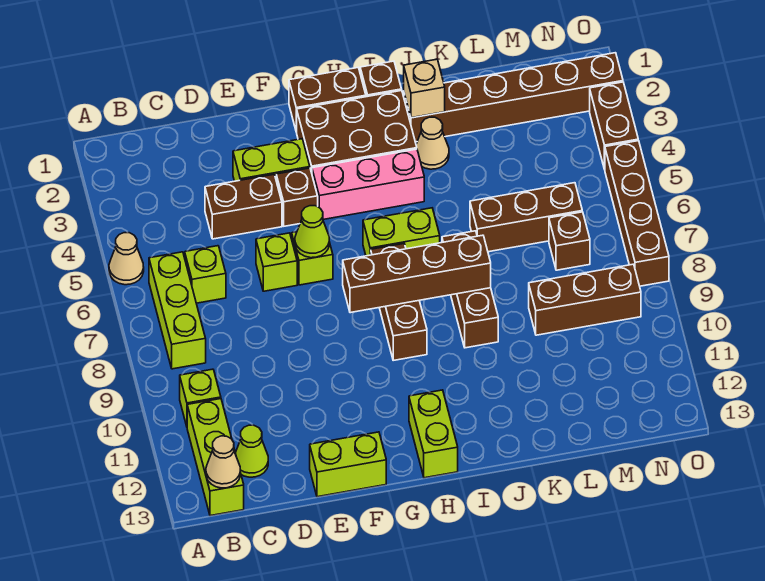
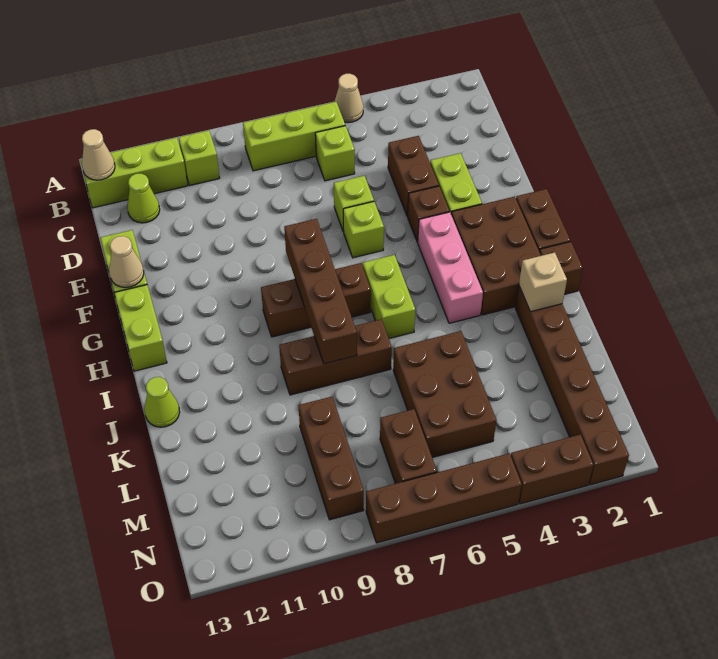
lime 1x1 cone [295,206,329,258] -> lime 1x1 cone moved to [144,377,180,427]
lime 1x2 brick [409,390,458,478] -> lime 1x2 brick turned to [114,285,167,371]
tan 1x1 cone [416,117,449,169] -> tan 1x1 cone moved to [109,236,144,288]
brown 1x3 brick [470,183,582,252] -> brown 2x3 brick [393,331,496,458]
brown 1x1 brick [549,212,590,270] -> brown 1x2 brick [380,409,437,484]

